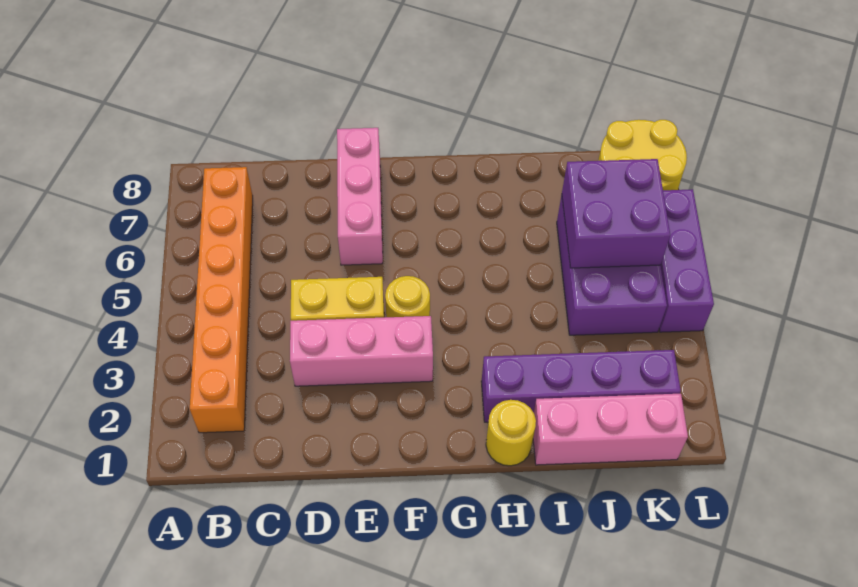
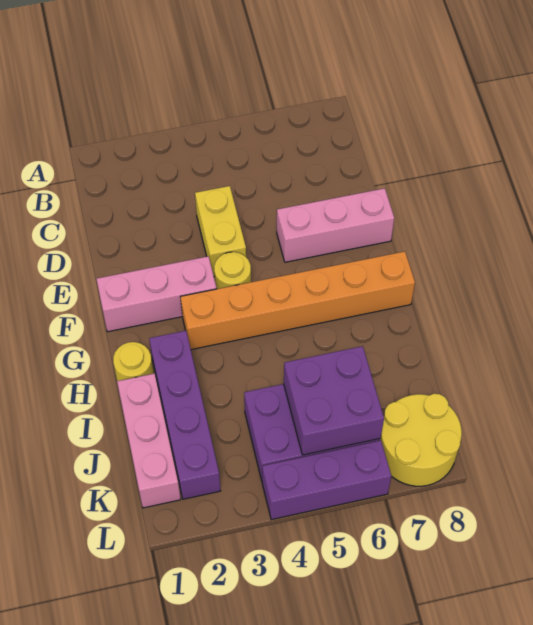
orange 1x6 brick [190,167,253,433] -> orange 1x6 brick moved to [180,251,415,350]
pink 1x3 brick [290,316,433,386] -> pink 1x3 brick turned to [97,256,216,332]

